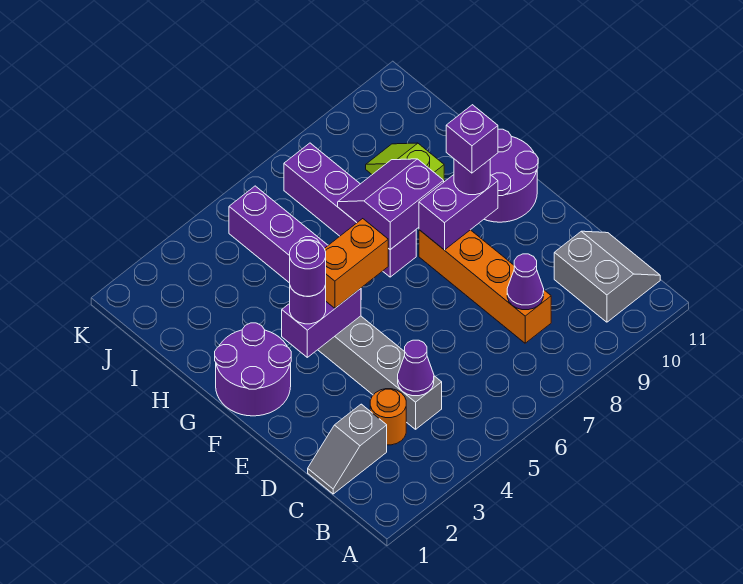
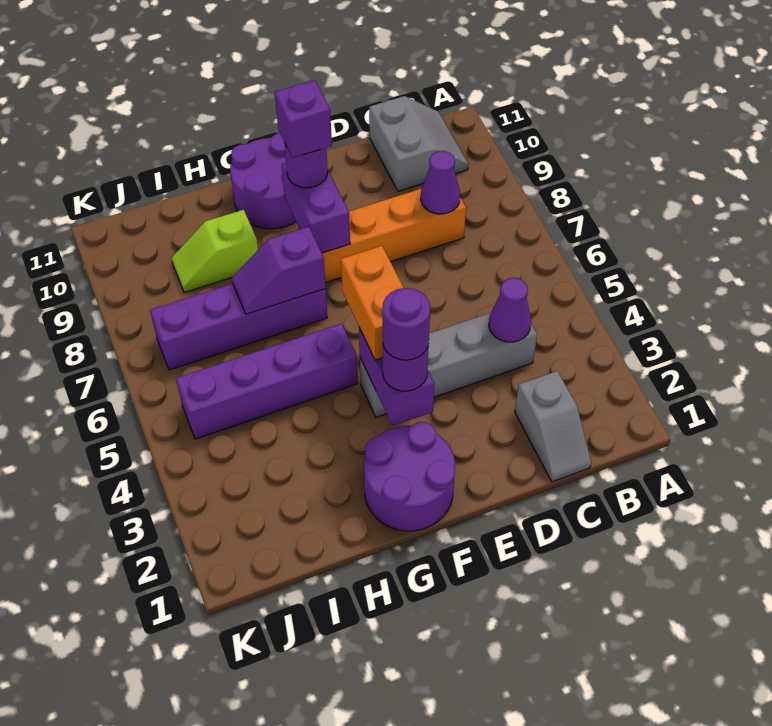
grey 2x2 slope [554,231,660,322] -> grey 2x2 slope turned to [369,96,468,191]
orange 1x1 round brick [370,389,406,445] -> none
purple 2x2 slope [338,159,444,249] -> purple 1x2 slope [232,227,326,314]

